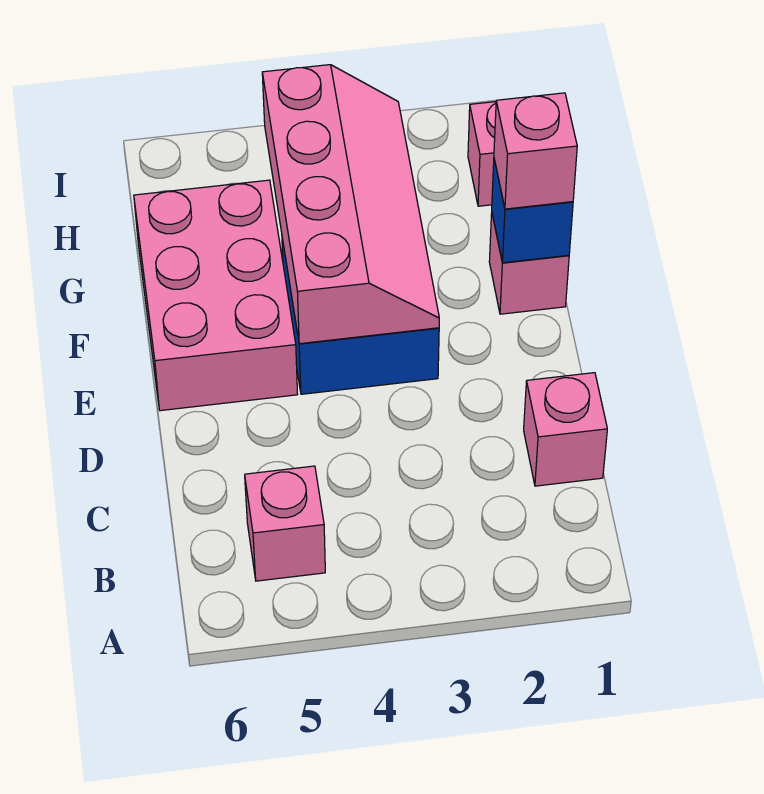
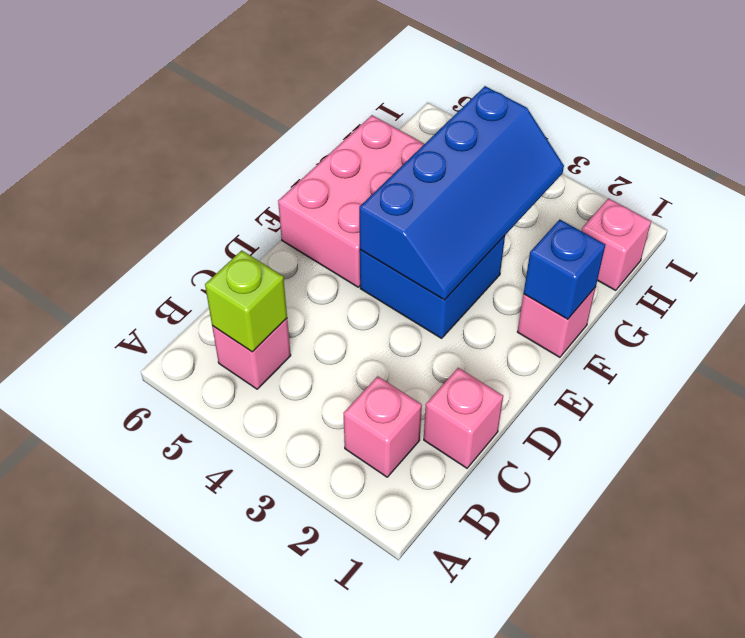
none -> lime 1x1 brick [205,250,287,352]
pink 2x4 slope [262,65,439,344] -> blue 2x4 slope [359,86,564,300]
pink 1x1 brick [494,93,577,209] -> pink 1x1 brick moved to [343,376,422,477]

